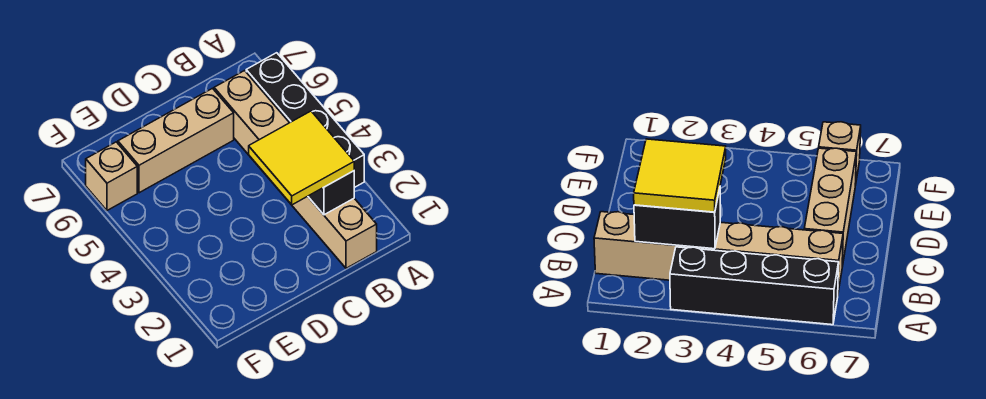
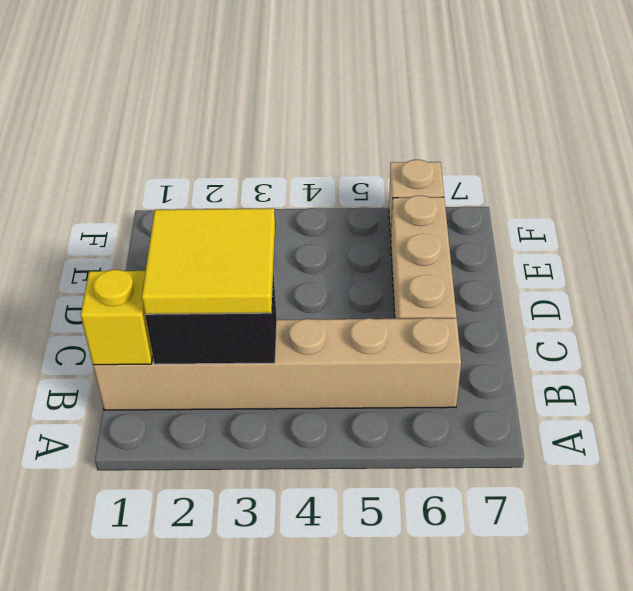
black 1x4 brick [246,53,364,188] -> none
none -> yellow 1x1 brick [81,270,153,365]

